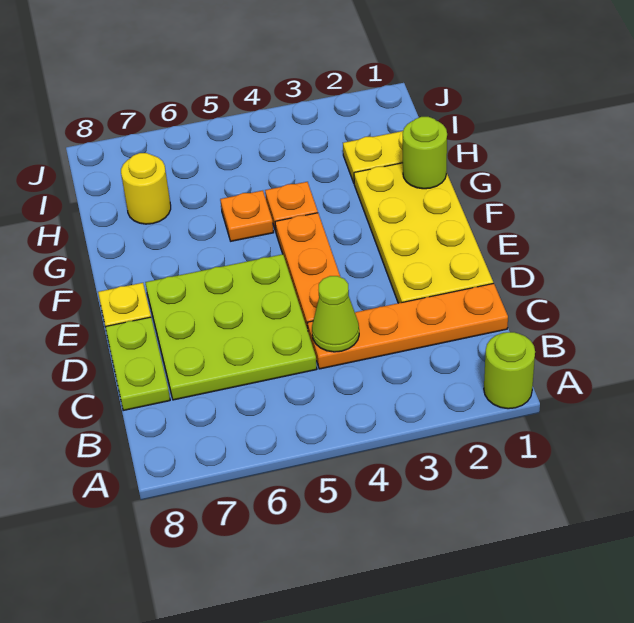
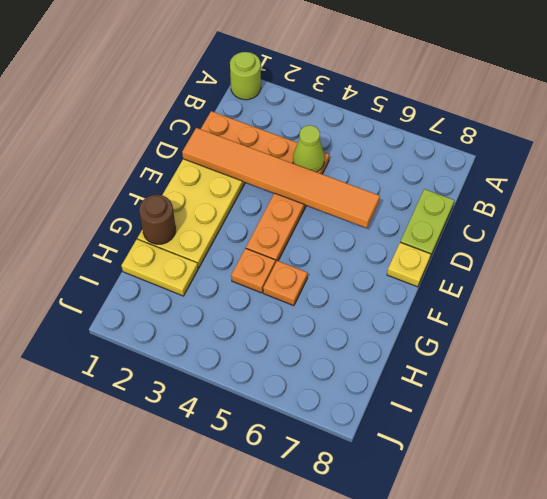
lime 3x3 plate [145,254,317,400] -> none
none -> orange 1x6 tile [182,128,380,228]
lime 1x1 round brick [403,117,447,189] -> brown 1x1 round brick [139,195,176,244]
yellow 1x1 round brick [121,153,171,224] -> none

